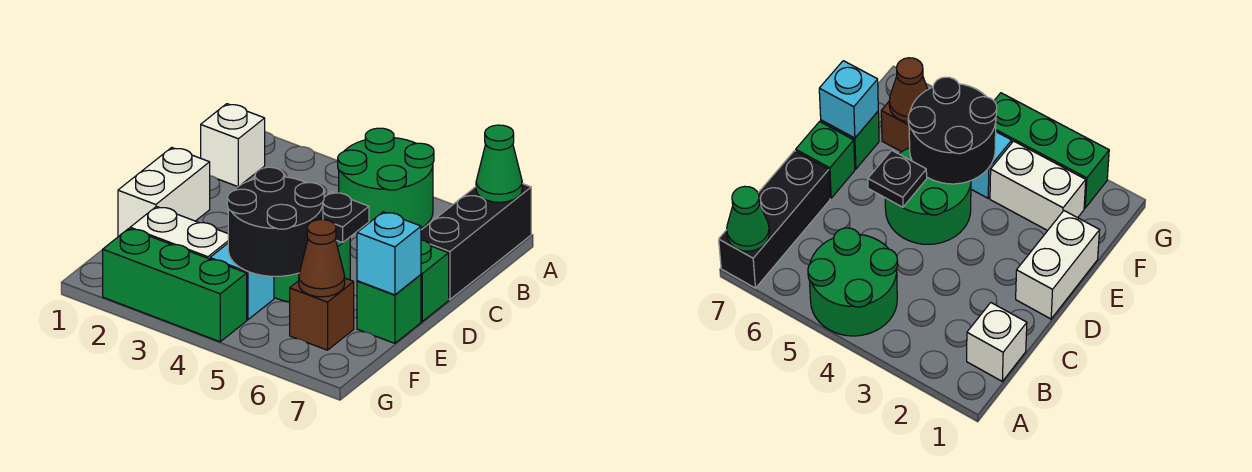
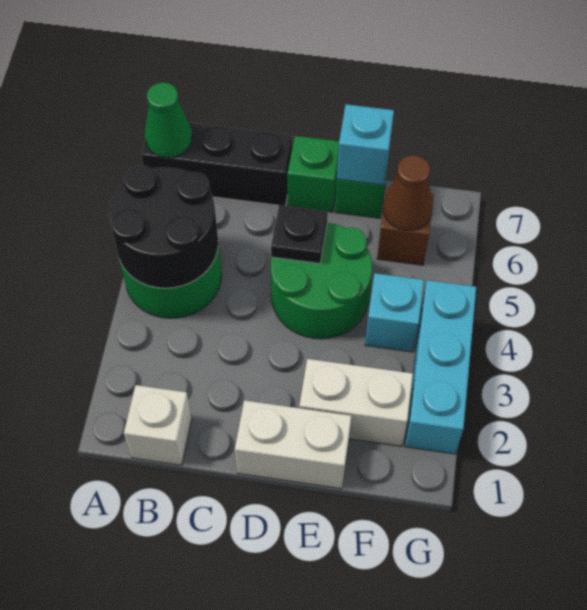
black 2x2 round brick [227,167,324,276] -> black 2x2 round brick moved to [109,165,218,288]
white 1x2 brick [130,207,228,259] -> white 1x2 brick turned to [299,359,413,446]
green 1x3 brick [103,229,247,342] -> cyan 1x3 brick [405,280,476,454]

